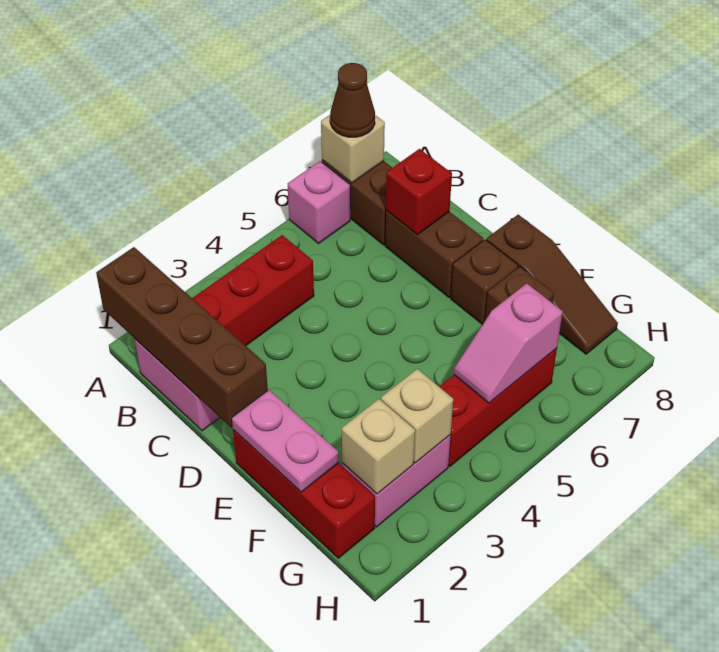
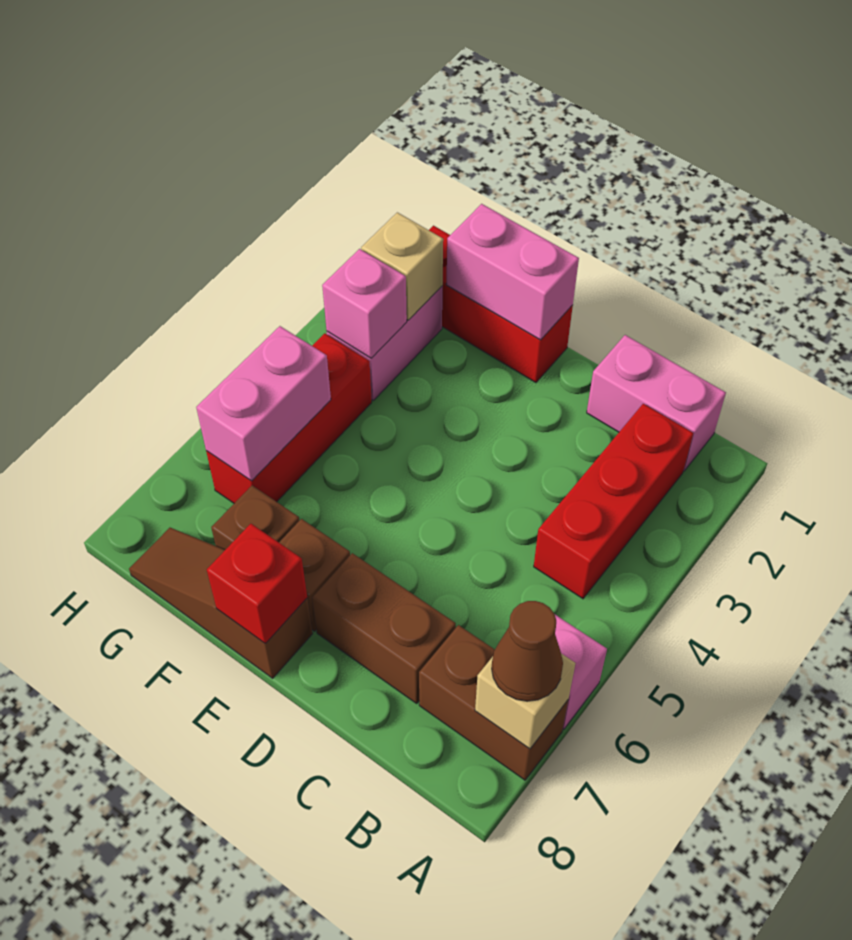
brown 1x4 brick [96,247,268,427] -> none
red 1x1 brick [386,149,452,235] -> red 1x1 brick moved to [207,524,307,643]
pink 1x2 plate [232,390,339,492] -> pink 1x2 brick [446,204,579,340]
tan 1x1 brick [381,369,453,463] -> pink 1x1 brick [322,249,407,358]
pink 1x2 slope [454,283,563,403] -> pink 1x2 brick [196,326,331,481]

